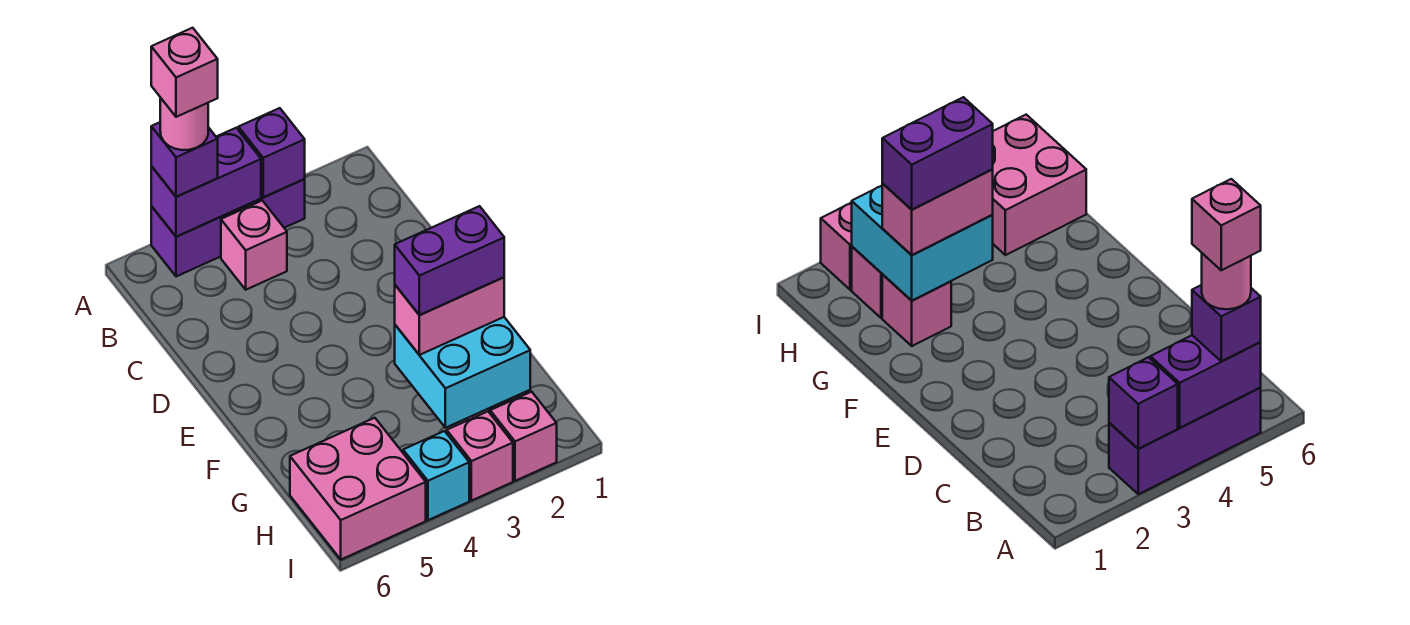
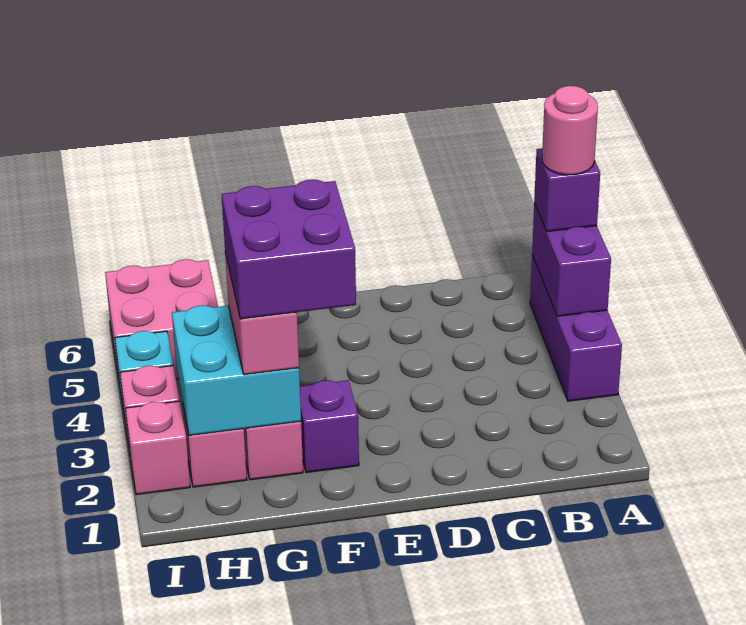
purple 1x1 brick [238,108,305,197] -> purple 1x1 brick moved to [300,380,359,473]
pink 1x1 brick [151,28,218,117] -> none
pink 1x1 brick [221,201,287,290] -> none
purple 1x2 brick [395,206,504,315] -> purple 2x2 brick [222,179,356,319]

